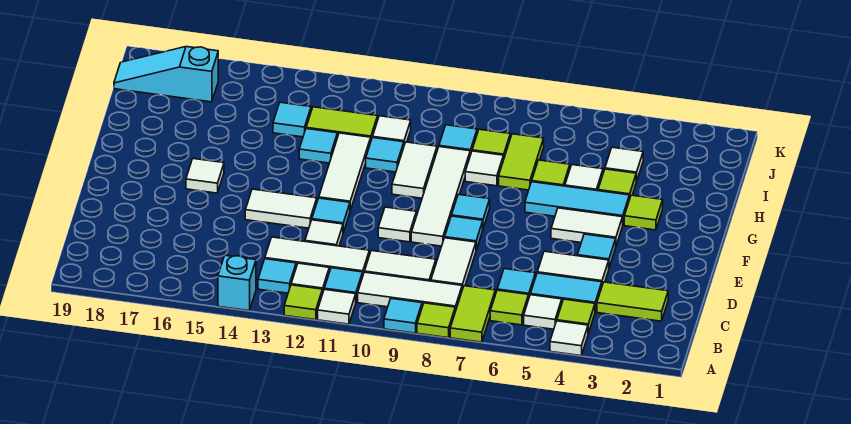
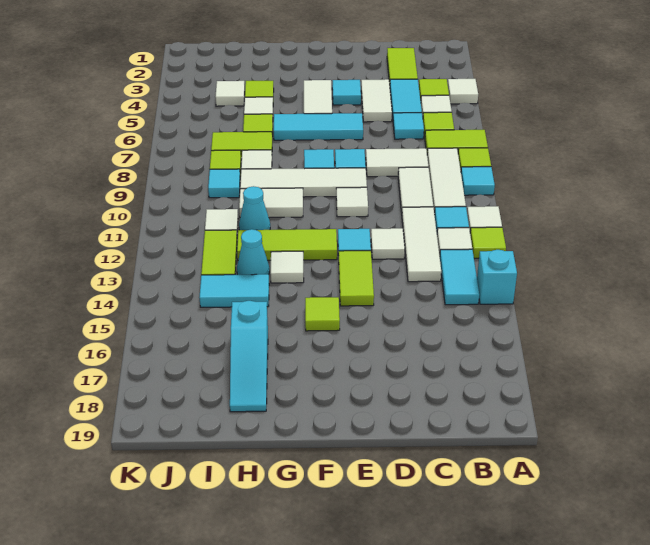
cyan 1x1 tile [258,259,296,293] -> cyan 1x2 tile [440,249,479,305]
white 1x2 tile [245,189,317,228] -> lime 1x2 tile [339,251,374,306]
white 1x3 tile [319,133,371,210] -> lime 1x3 tile [237,229,337,260]
white 1x1 tile [186,159,224,193] -> white 1x1 tile moved to [271,251,304,283]
lime 1x1 tile [624,195,663,230] -> lime 1x1 tile moved to [305,297,340,331]
cyan 1x3 tile [525,182,629,224] -> cyan 1x3 tile turned to [274,113,363,140]
cyan 1x1 tile [366,138,404,172] -> cyan 1x1 cone [239,186,270,230]
cyan 1x1 tile [299,129,337,163] -> cyan 1x1 cone [237,229,269,275]
cyan 1x1 tile [273,102,311,137] -> cyan 1x2 tile [199,274,269,307]
cyan 1x3 slope [114,47,218,102] -> cyan 1x3 slope moved to [230,301,268,412]

